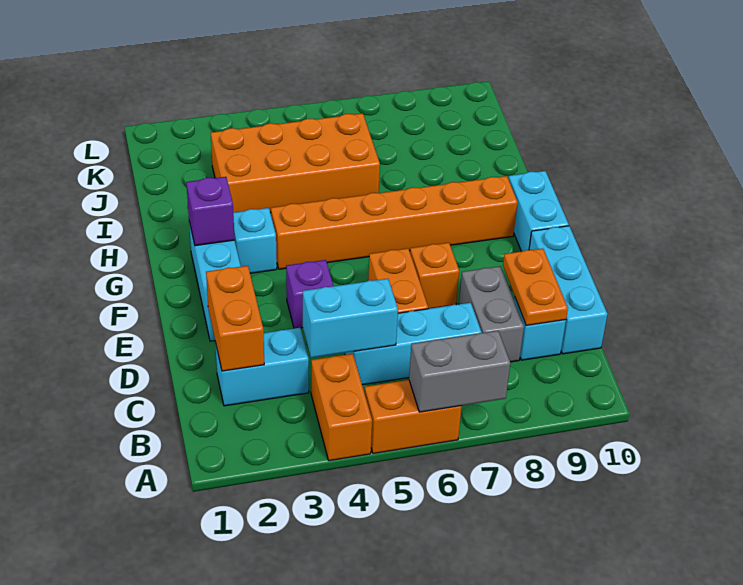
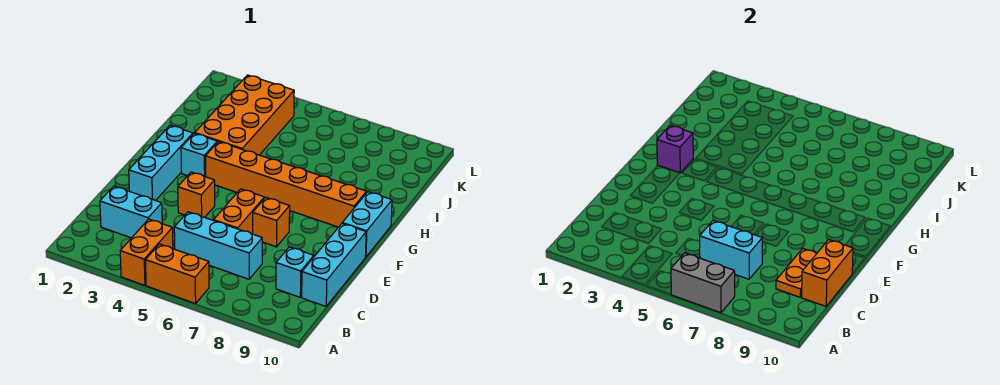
orange 1x2 brick [206,266,264,371] -> orange 1x2 brick moved to [802,240,853,306]
cyan 1x2 brick [303,279,398,358] -> cyan 1x2 brick moved to [700,220,762,279]
grey 1x2 brick [459,266,524,362] -> none
purple 1x1 brick [286,260,333,328] -> orange 1x1 brick [178,172,215,217]
orange 2x4 brick [211,113,380,213] -> orange 2x4 brick turned to [195,75,294,155]

